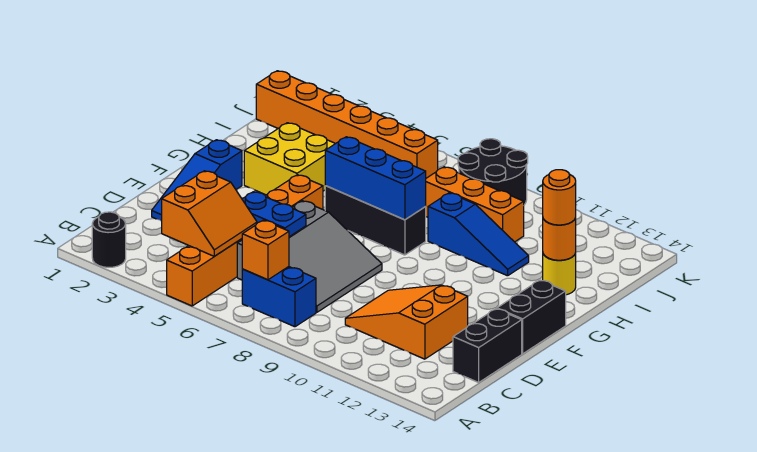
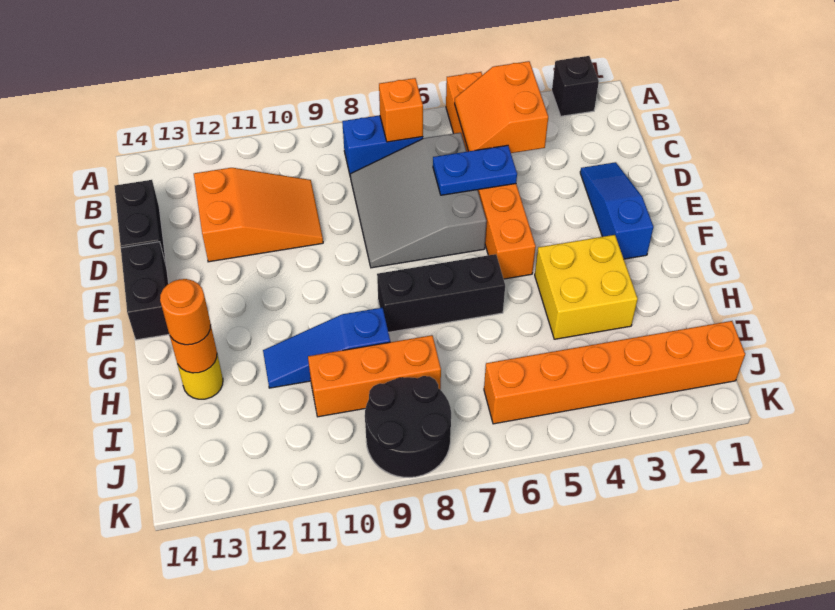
black 1x1 round brick [92,212,126,267] -> black 1x1 brick [552,56,599,116]
blue 1x3 brick [325,137,426,220] -> none

